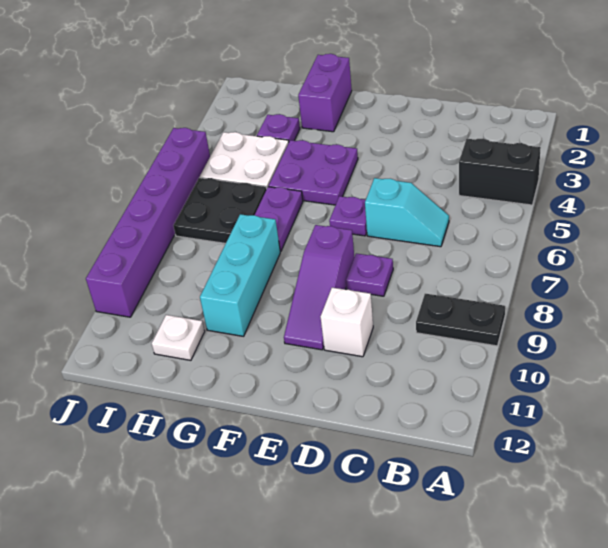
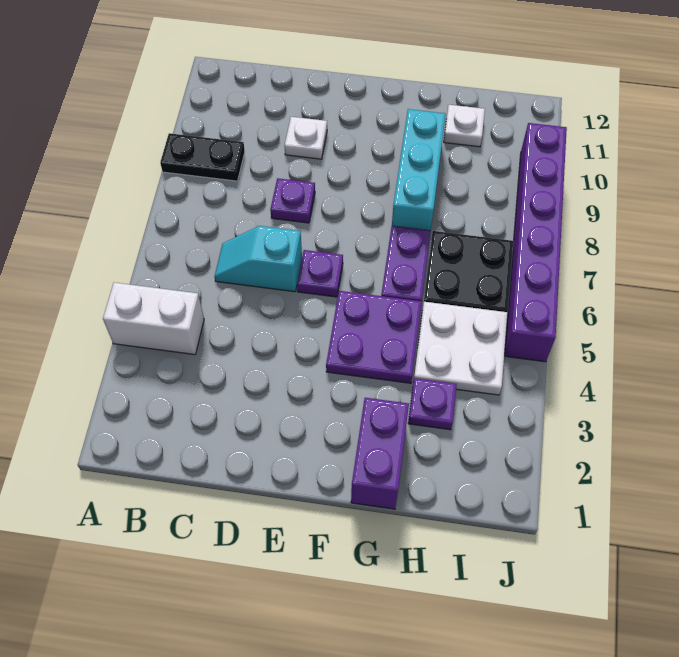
black 1x2 brick [459,139,541,205] -> white 1x2 brick [103,283,204,355]
white 1x1 brick [321,288,373,357] -> white 1x1 plate [284,117,327,159]
purple 1x3 slope [284,225,354,350] -> none

